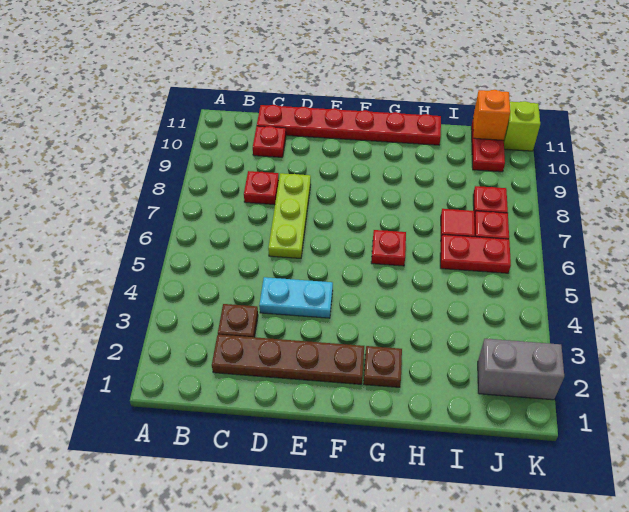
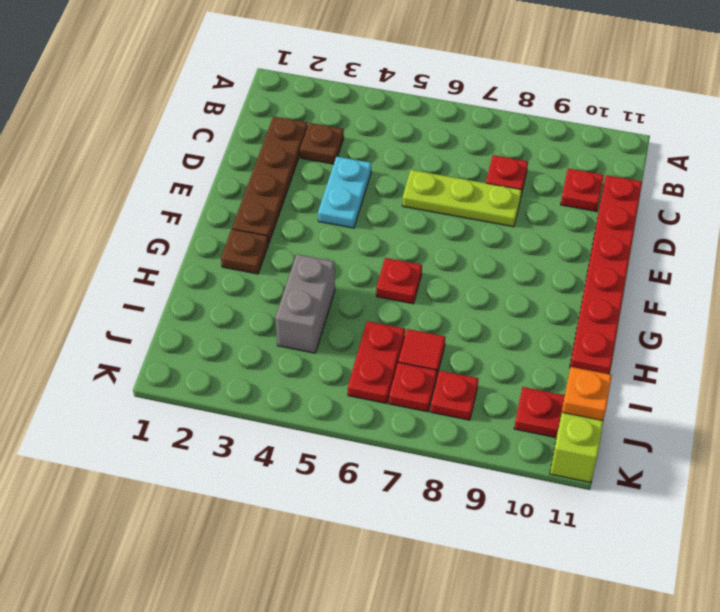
grey 1x2 brick [478,339,564,400] -> grey 1x2 brick moved to [275,254,335,353]

